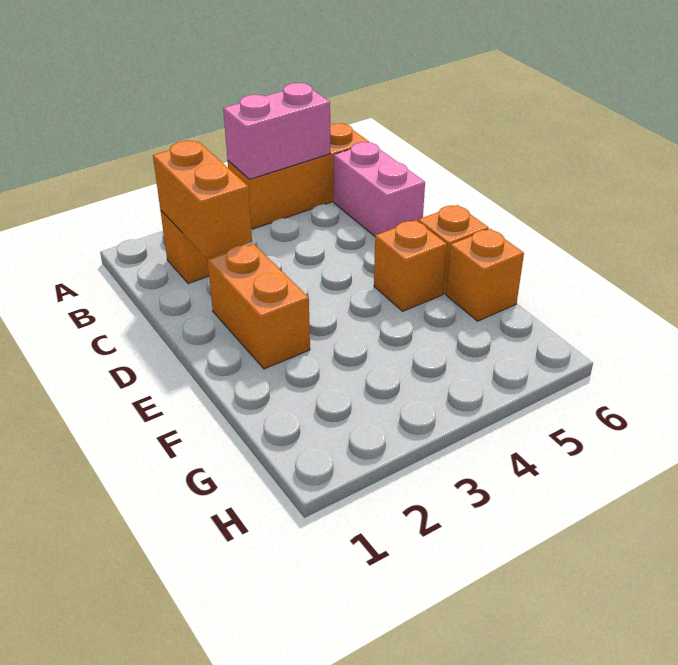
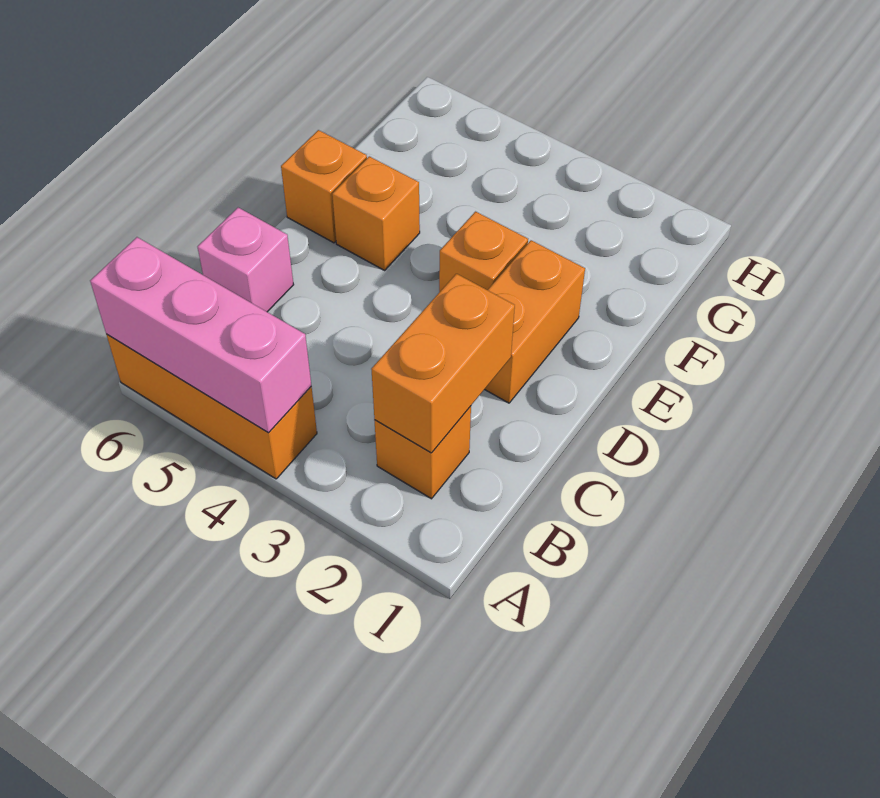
pink 1x2 brick [223,83,330,179] -> pink 1x3 brick [90,237,311,433]
pink 1x2 brick [334,142,425,236] -> pink 1x1 brick [198,208,294,312]
orange 1x1 brick [446,229,524,321] -> orange 1x1 brick moved to [439,212,528,292]

